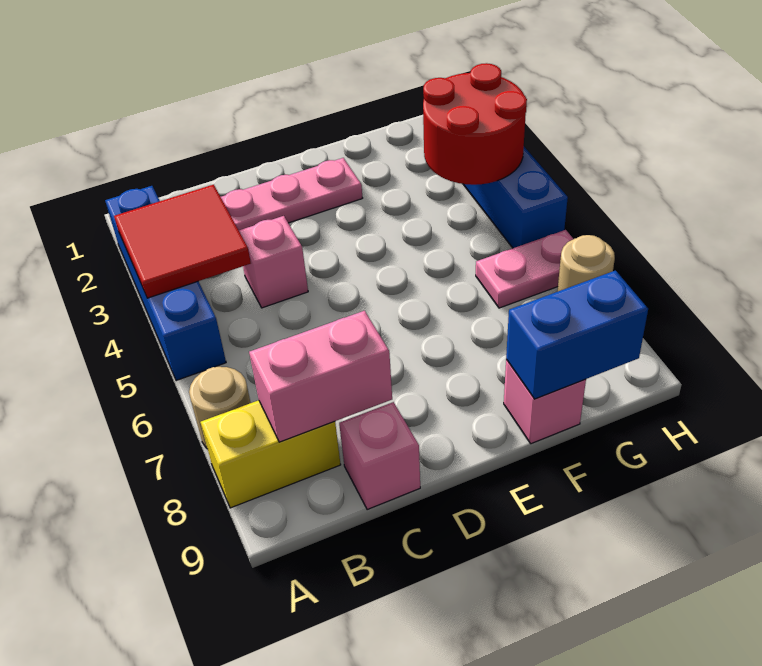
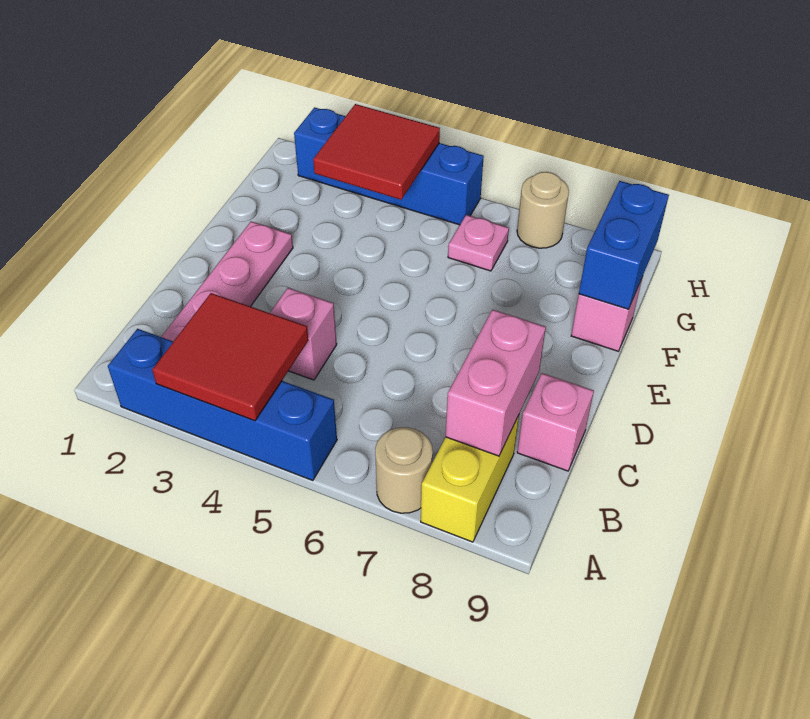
red 2x2 round brick [423,63,527,185] -> red 2x2 tile [313,104,440,200]
pink 1x2 plate [476,230,573,308] -> pink 1x1 plate [448,215,509,271]

